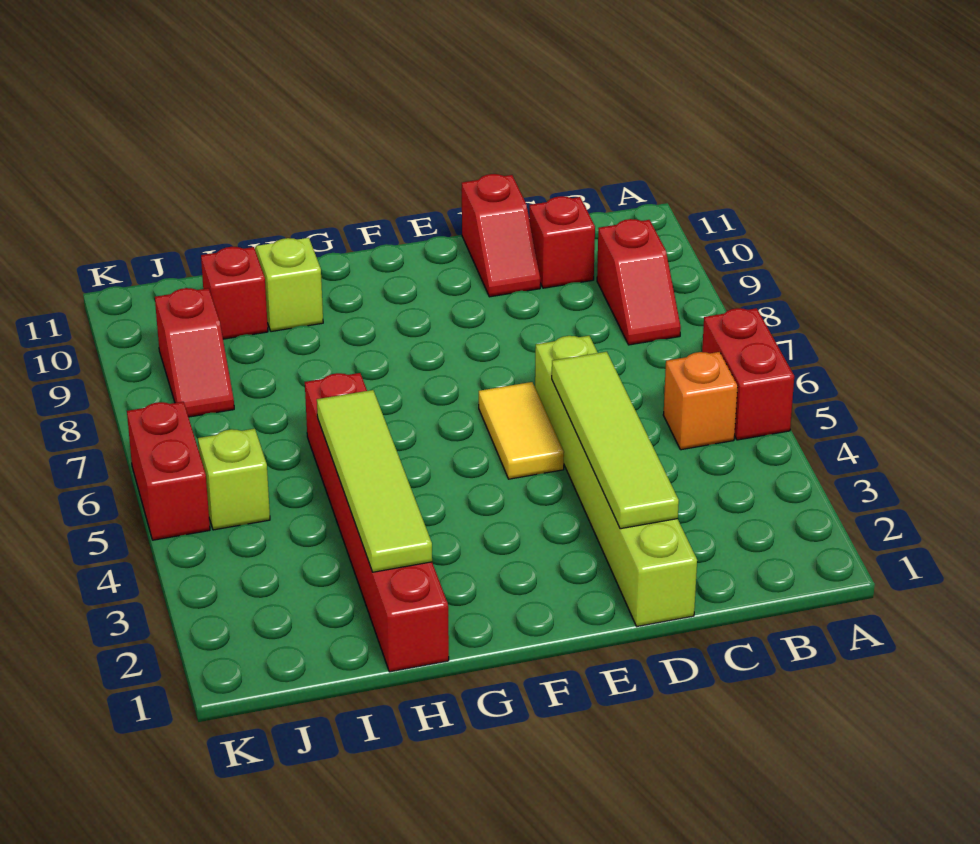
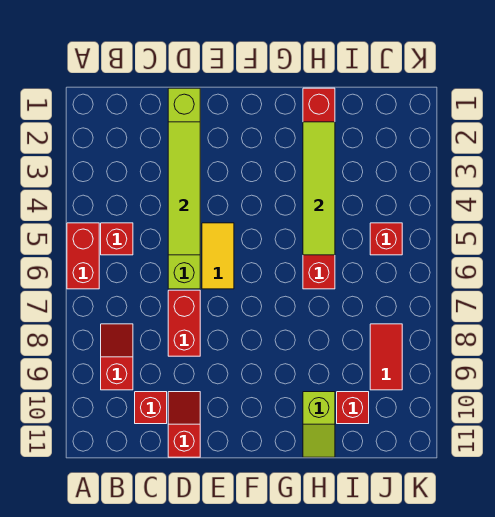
orange 1x1 brick [663,352,738,450] -> red 1x1 brick [101,223,133,255]
lime 1x1 brick [198,429,270,530] -> red 1x1 brick [370,223,402,255]
red 1x2 slope [155,288,234,417] -> red 1x2 tile [370,324,402,390]
red 1x2 brick [127,402,210,540] -> red 1x2 brick moved to [168,290,200,356]

